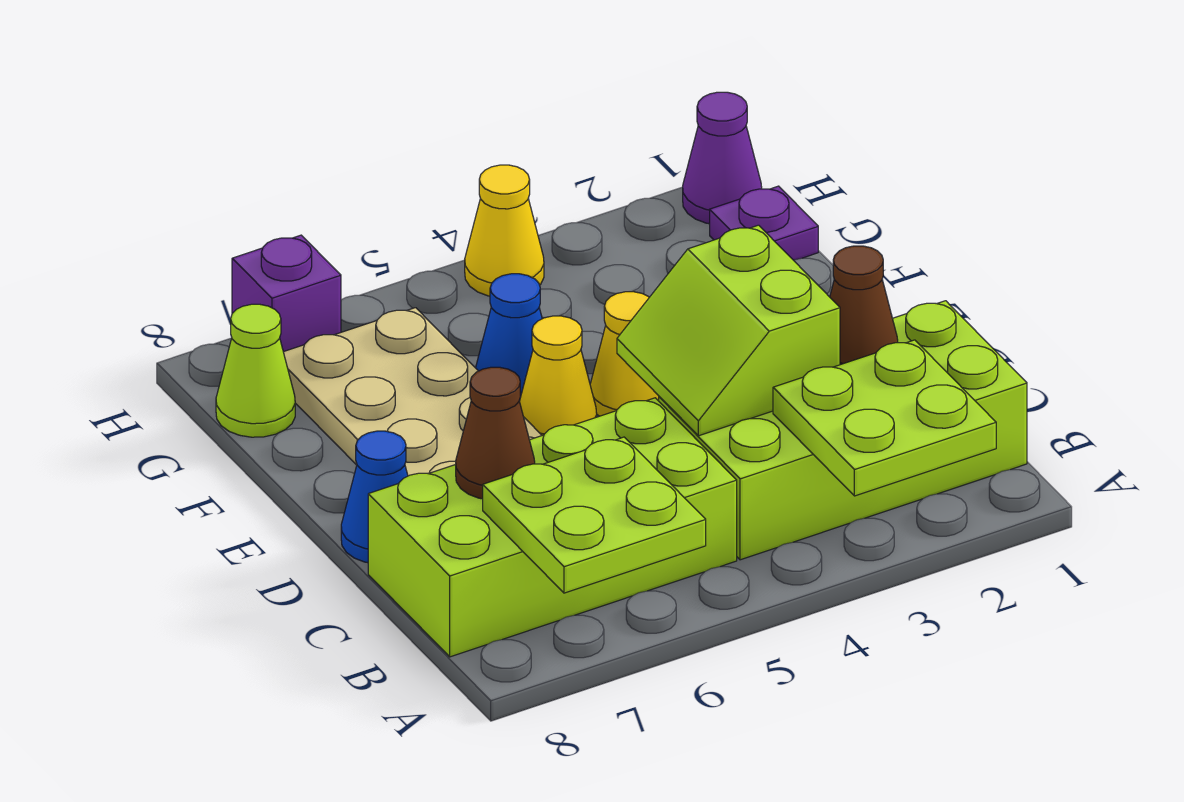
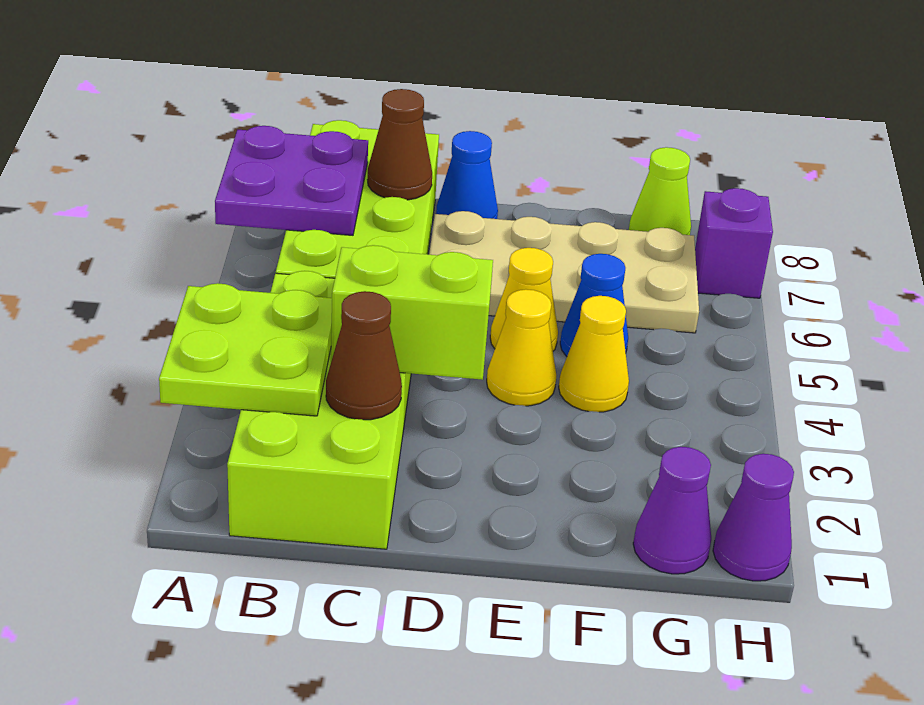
lime 2x2 plate [483,437,706,593] -> purple 2x2 plate [215,126,368,235]
purple 1x1 plate [710,186,818,260] -> purple 1x1 cone [633,447,711,574]
yellow 1x1 cone [465,165,544,296] -> yellow 1x1 cone moved to [559,296,629,412]

